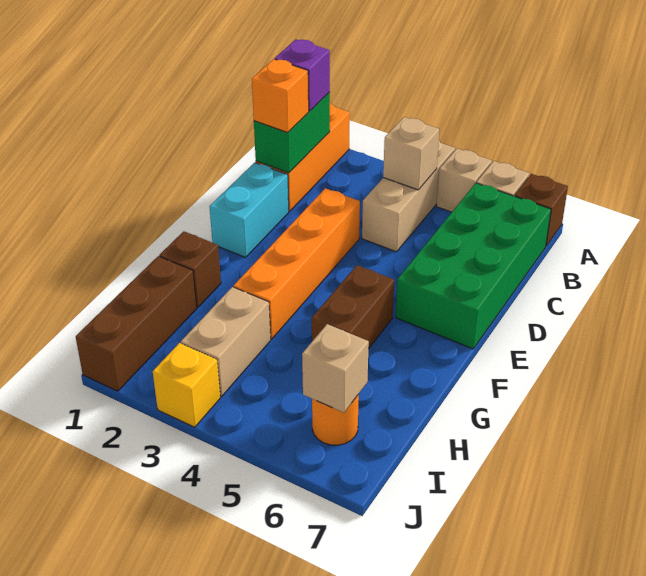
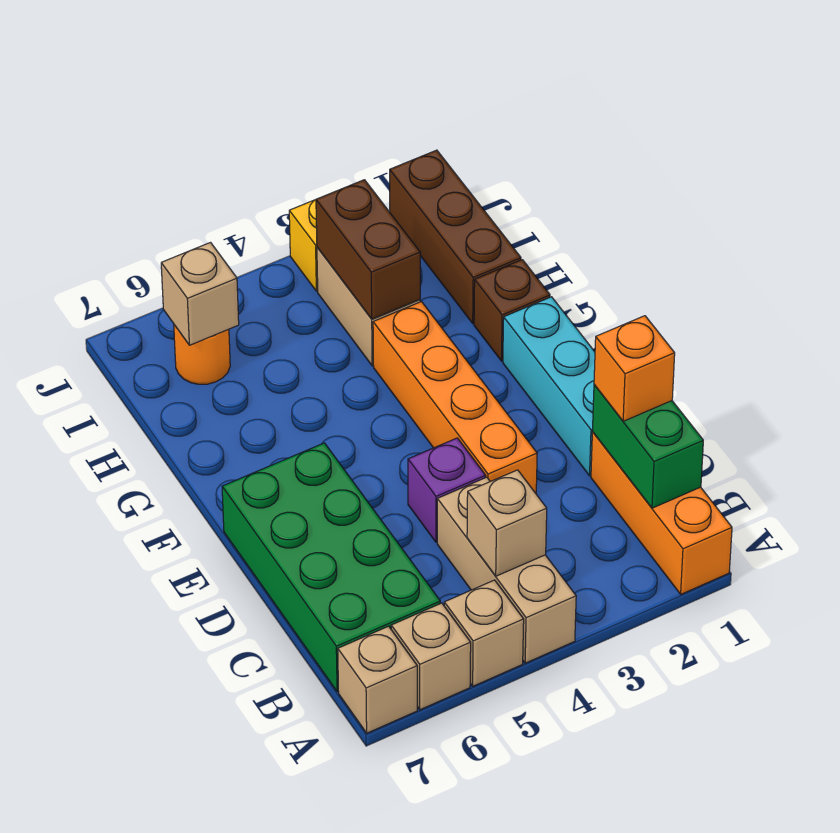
brown 1x1 brick [515,174,568,246] -> tan 1x1 brick [338,626,417,733]
purple 1x1 brick [275,39,330,111] -> purple 1x1 brick moved to [408,438,486,542]
cyan 1x2 brick [209,162,289,257] -> cyan 1x3 brick [503,297,595,476]
brown 1x2 brick [312,265,394,349] -> brown 1x2 brick moved to [316,180,420,319]

